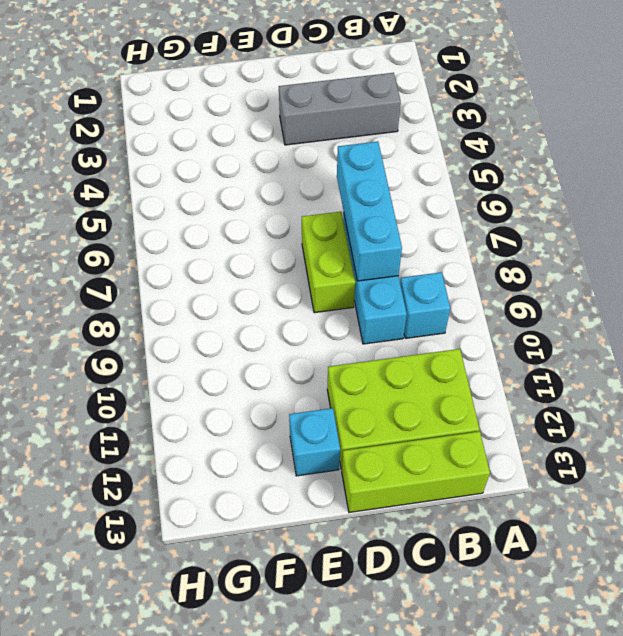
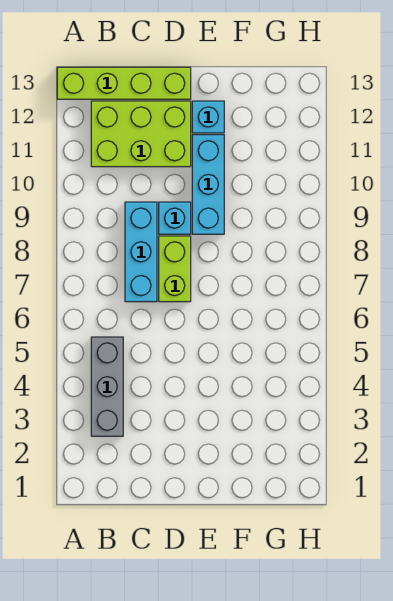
grey 1x3 brick [279,73,401,145] -> grey 1x3 brick turned to [91,337,123,436]
cyan 1x1 brick [400,272,450,338] -> cyan 1x1 brick moved to [159,202,191,234]
lime 1x3 brick [342,431,490,512] -> lime 1x4 brick [57,67,191,99]
cyan 1x3 brick [337,141,402,281] -> cyan 1x3 brick moved to [192,135,224,234]

